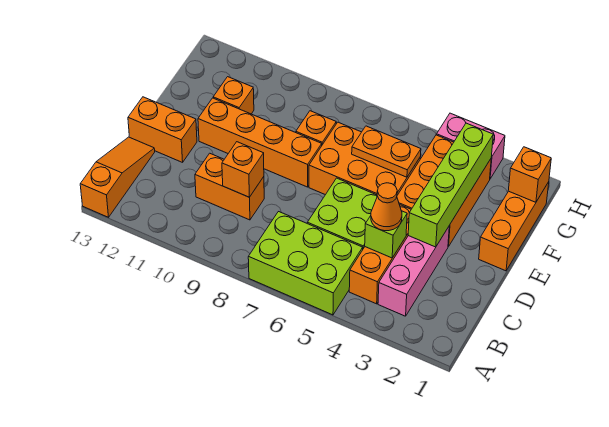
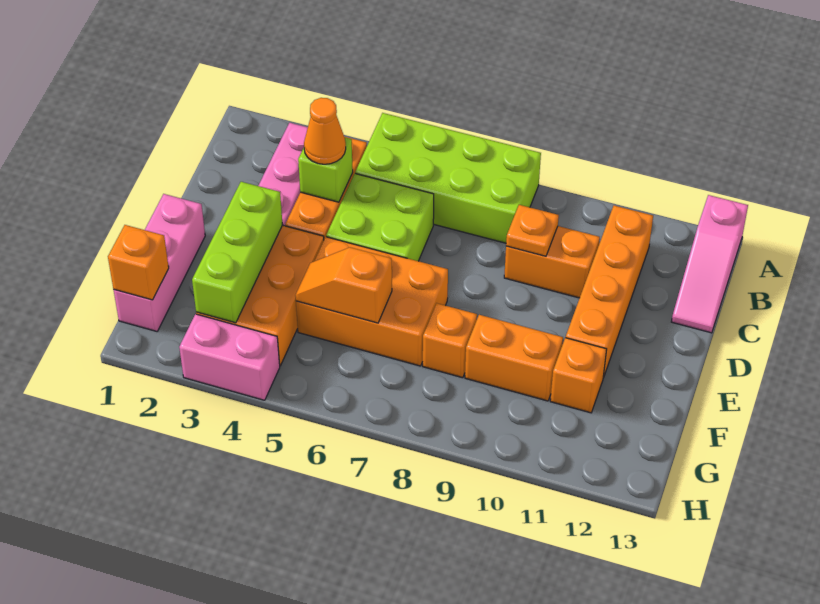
lime 2x3 brick [248,212,363,315] -> lime 2x4 brick [355,113,541,243]
orange 1x3 slope [80,137,155,217] -> pink 1x3 slope [671,195,748,333]
orange 1x1 brick [222,142,264,197] -> orange 1x1 plate [506,205,559,256]
lime 1x4 brick [408,123,493,247] -> lime 1x3 brick [192,182,283,323]
orange 1x2 brick [128,97,197,162] -> orange 1x2 brick moved to [465,315,563,401]
orange 1x3 brick [479,182,549,271] -> pink 1x3 brick [114,194,205,331]
orange 1x4 brick [198,98,322,187] -> orange 1x4 brick turned to [566,206,653,378]
orange 1x2 plate [352,126,421,177] -> orange 1x2 slope [295,247,392,323]

